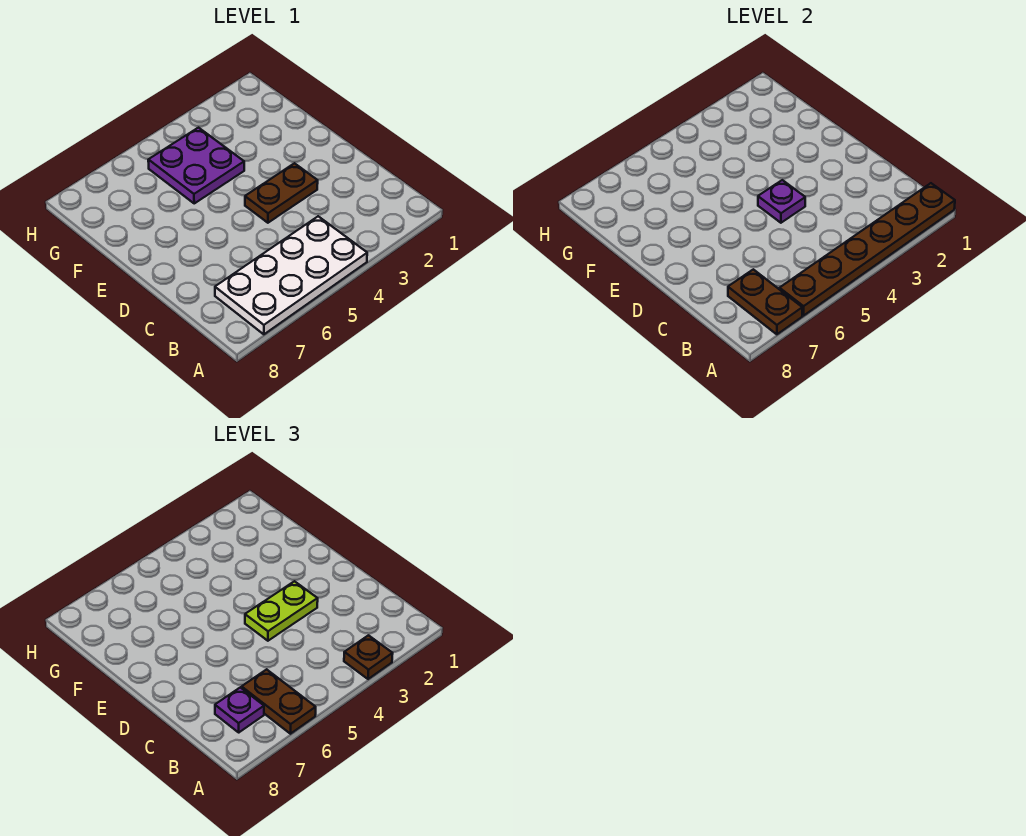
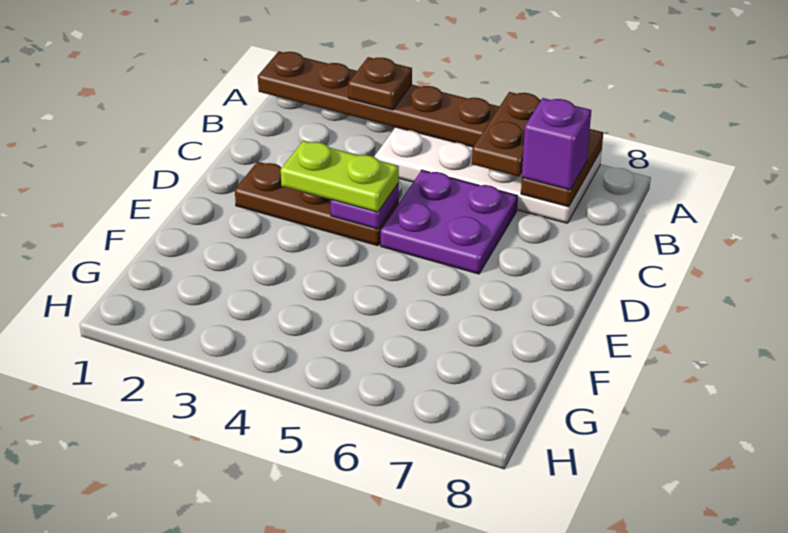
purple 1x1 plate [215,687,264,732] -> purple 1x1 brick [522,98,591,190]
brown 1x2 plate [245,163,318,223] -> brown 1x3 plate [235,161,399,246]
purple 2x2 plate [148,128,244,203] -> purple 2x2 plate moved to [381,170,517,274]

